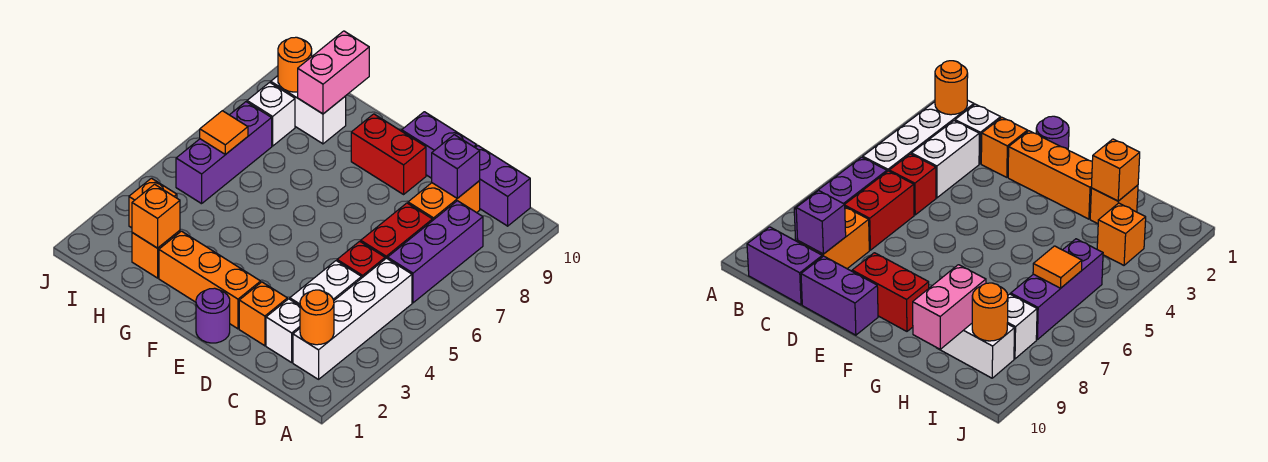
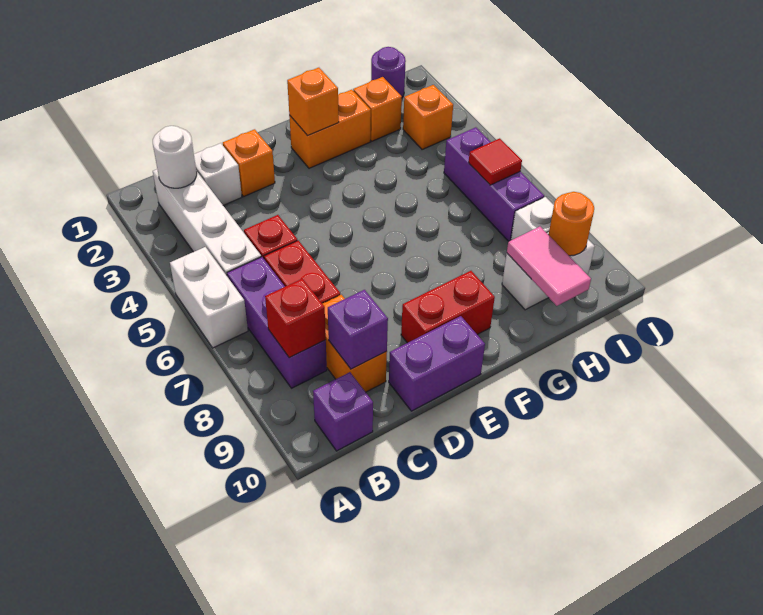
orange 1x1 round brick [300,290,334,345] -> white 1x1 round brick [153,126,197,188]
none -> red 1x1 brick [265,279,326,358]
purple 1x2 brick [475,146,530,226] -> purple 1x1 brick [313,372,373,451]
white 1x2 brick [290,261,362,306] -> white 1x2 brick moved to [170,247,248,348]
purple 1x1 round brick [196,288,230,343] -> purple 1x1 round brick moved to [371,47,406,98]
orange 1x3 brick [159,231,261,329] -> orange 1x2 brick [289,90,371,168]
orange 1x1 brick [132,184,180,248] -> orange 1x1 brick moved to [287,68,339,136]
pink 1x2 brick [298,31,369,114] -> pink 1x2 tile [507,227,591,306]
orange 1x1 tile [200,111,248,155] -> red 1x1 tile [469,138,522,185]

